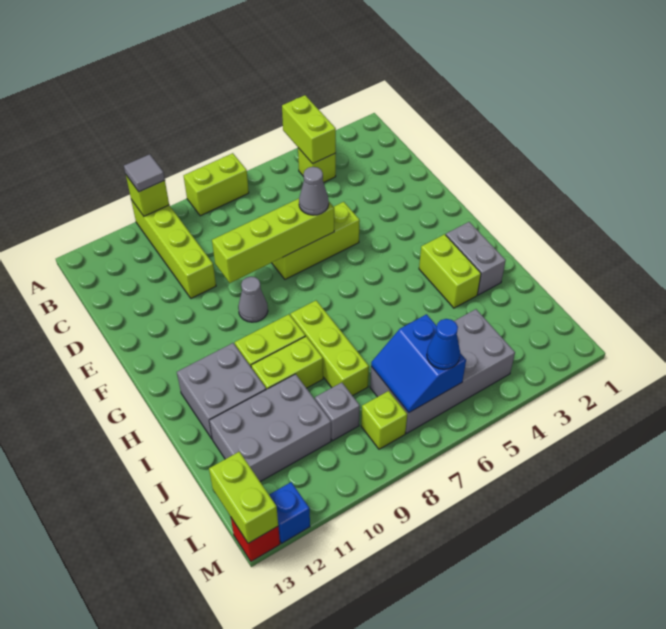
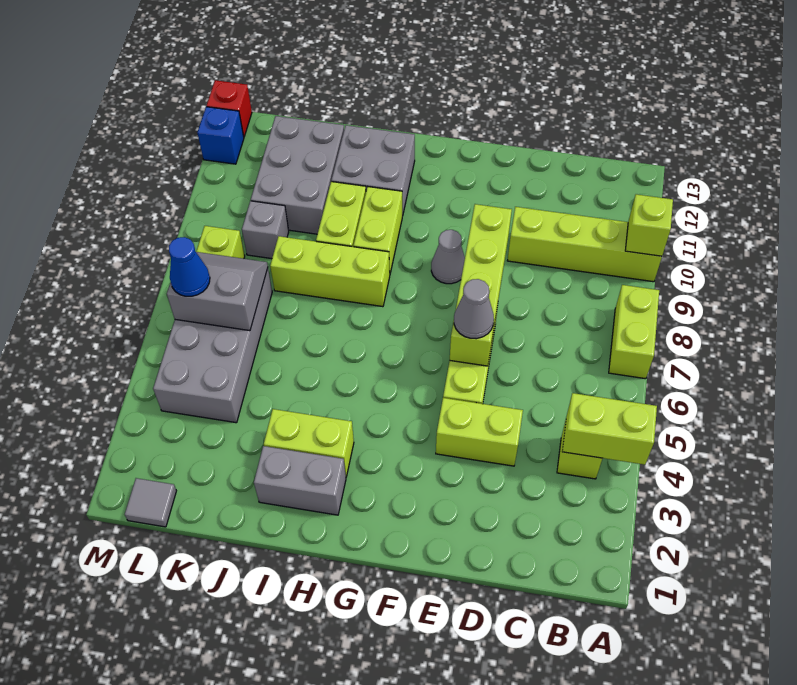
grey 1x1 tile [124,154,165,192] -> grey 1x1 tile moved to [125,478,176,527]
blue 2x2 slope [371,314,466,413] -> grey 2x2 slope [167,252,268,331]
lime 1x2 brick [209,452,278,543] -> lime 1x2 brick moved to [436,398,523,466]

